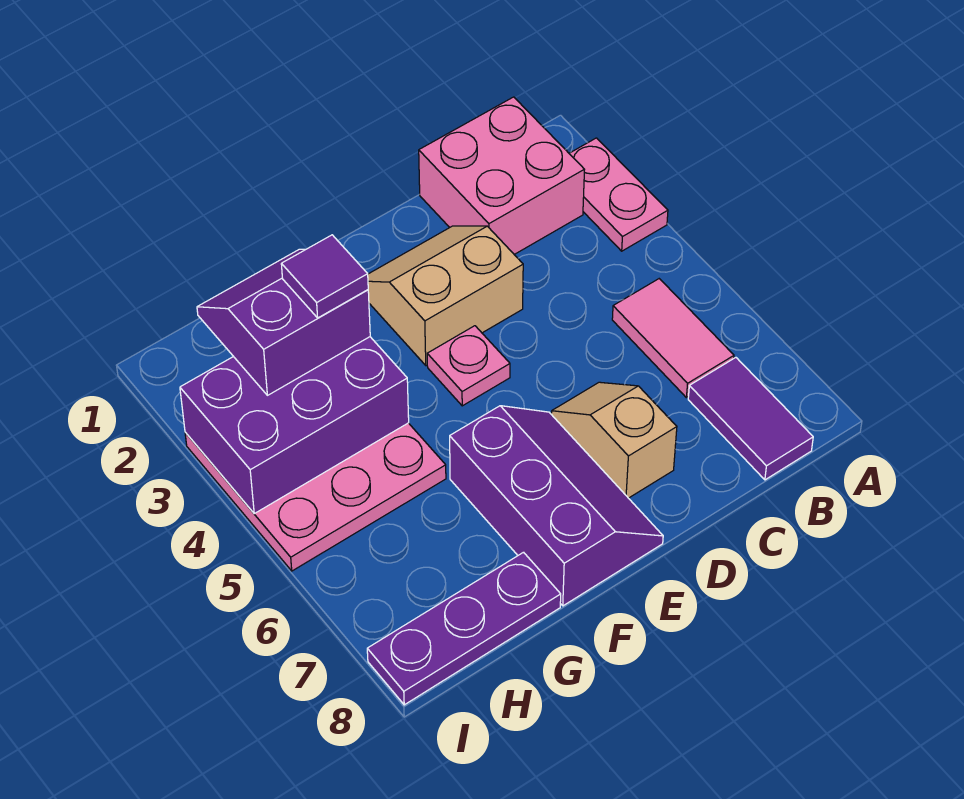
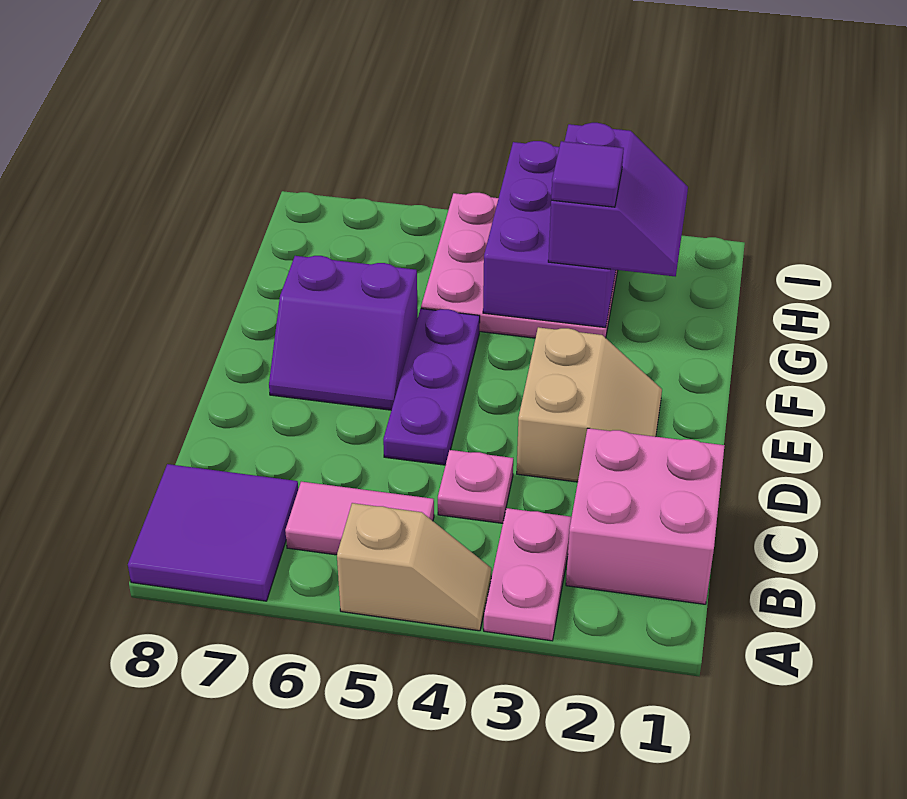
pink 1x2 plate [569,138,668,251] -> pink 1x2 plate turned to [484,508,572,641]
purple 1x2 tile [688,358,813,480] -> purple 2x2 tile [128,464,298,601]
tan 1x2 slope [551,382,677,498] -> tan 1x2 slope moved to [337,503,491,631]
pink 1x1 plate [427,326,510,406] -> pink 1x1 plate moved to [438,450,513,523]
purple 2x3 slope [450,406,663,606] -> purple 2x2 slope [269,256,418,410]
purple 1x3 plate [367,552,561,705] -> purple 1x3 plate moved to [383,309,480,465]

